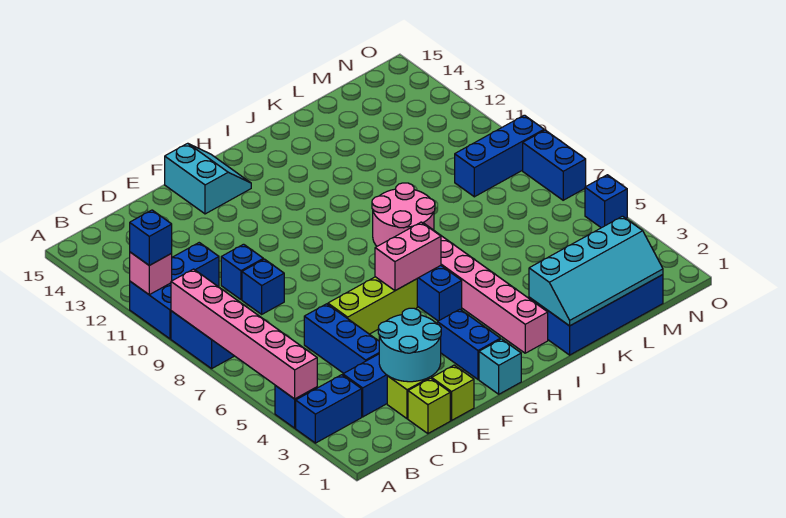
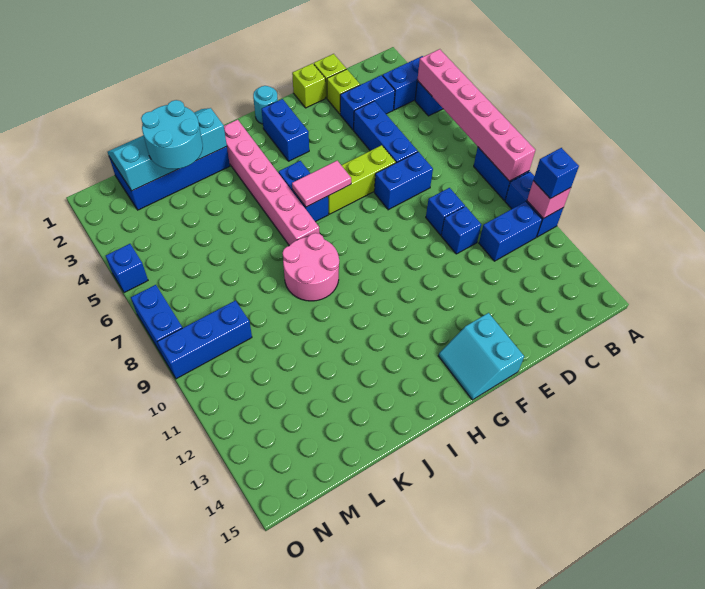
cyan 2x2 round brick [378,308,441,382] -> cyan 2x2 round brick moved to [141,100,203,169]
none -> blue 1x2 brick [374,152,433,210]
cyan 1x1 brick [479,339,521,394] -> cyan 1x1 round brick [253,86,278,124]
pink 1x2 brick [375,222,441,291] -> pink 1x2 tile [292,161,351,207]

